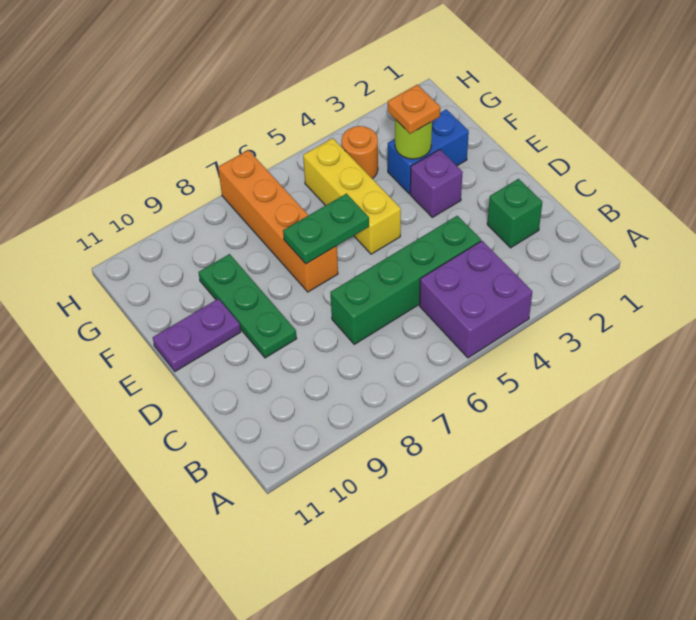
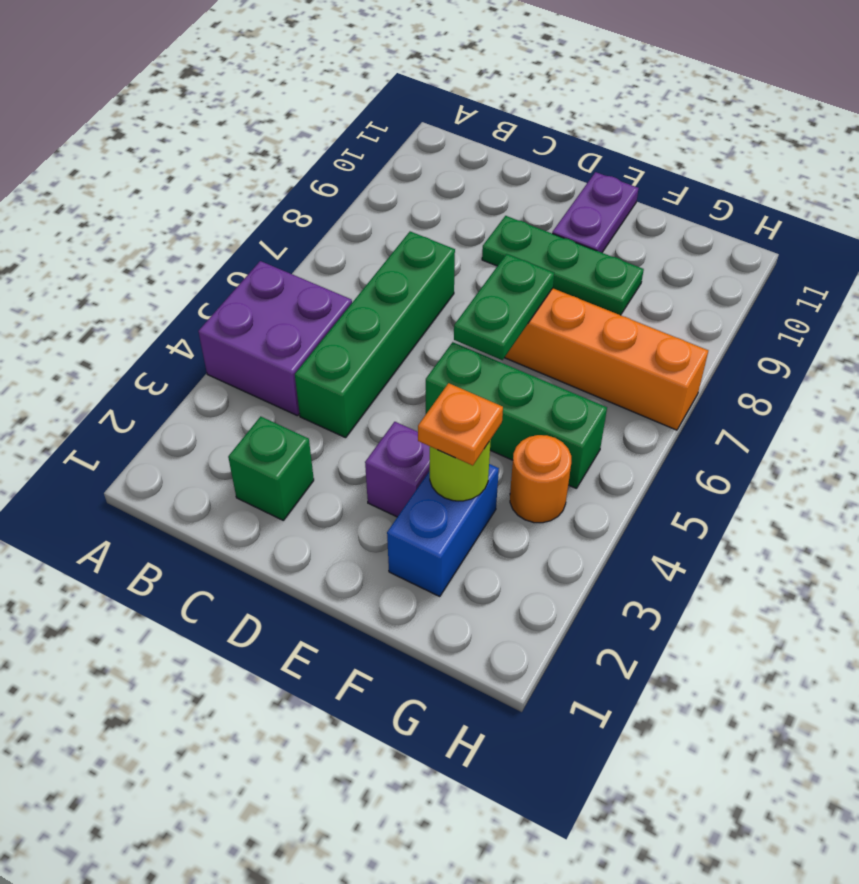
yellow 1x3 brick [303,138,401,254] -> green 1x3 brick [426,342,607,488]

